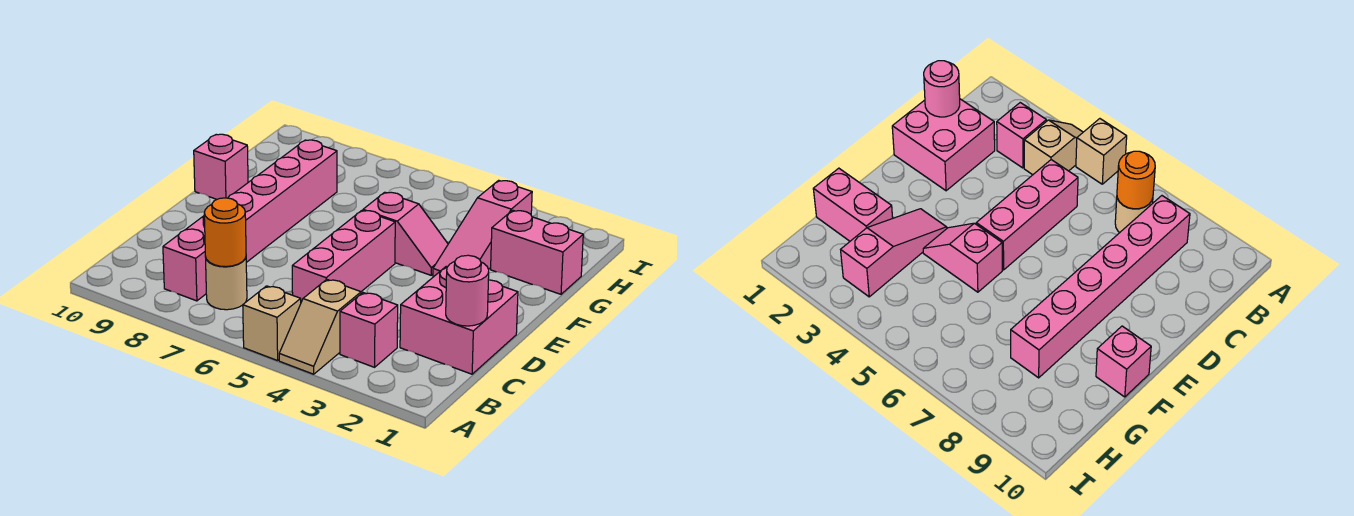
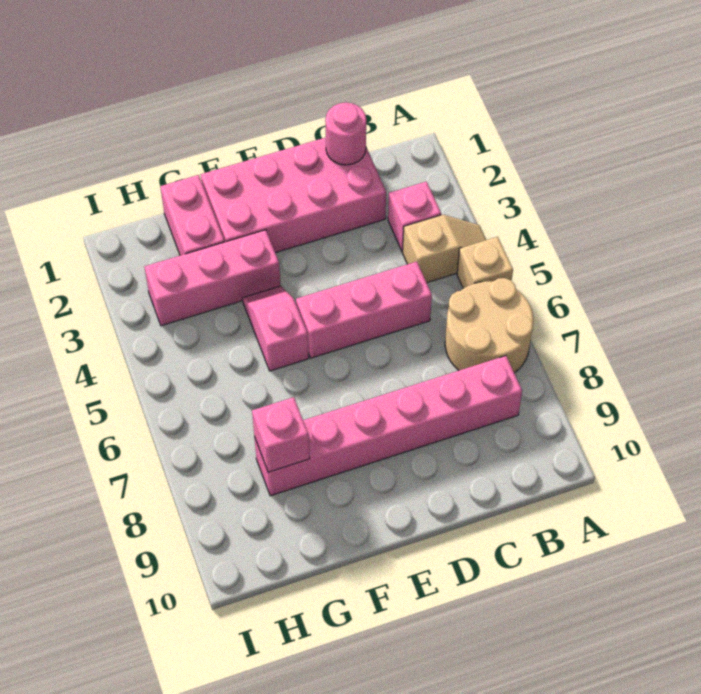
tan 1x1 round brick [206,258,247,310] -> tan 2x2 round brick [445,278,533,373]
orange 1x1 round brick [204,198,246,267] -> none
pink 2x2 brick [400,267,518,374] -> pink 2x4 brick [201,137,386,253]
pink 1x3 slope [433,180,532,276] -> pink 1x3 brick [144,230,280,326]
pink 1x1 brick [194,134,248,199] -> pink 1x1 brick moved to [252,397,310,472]

